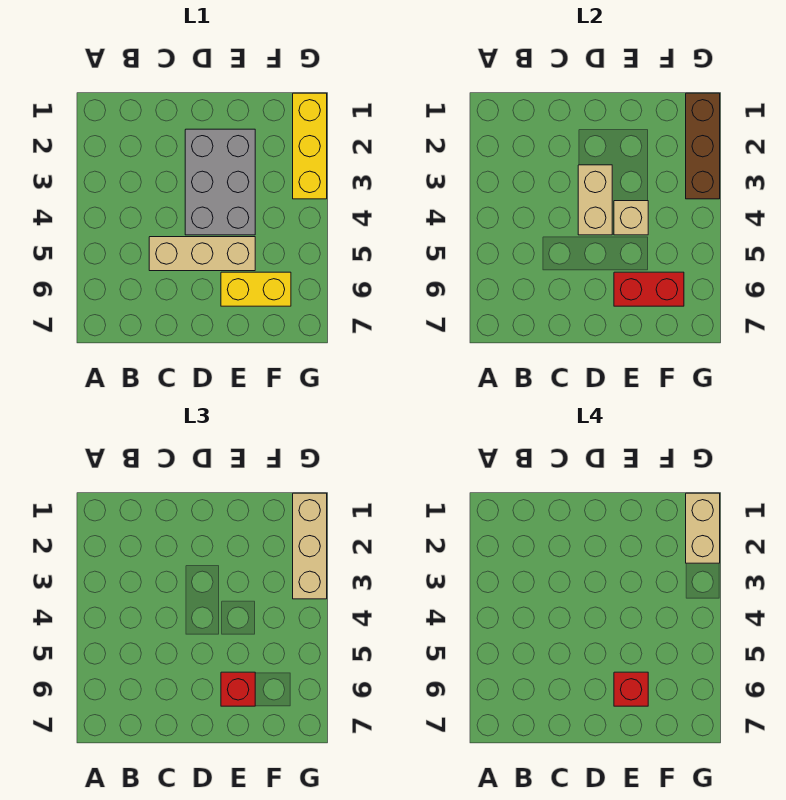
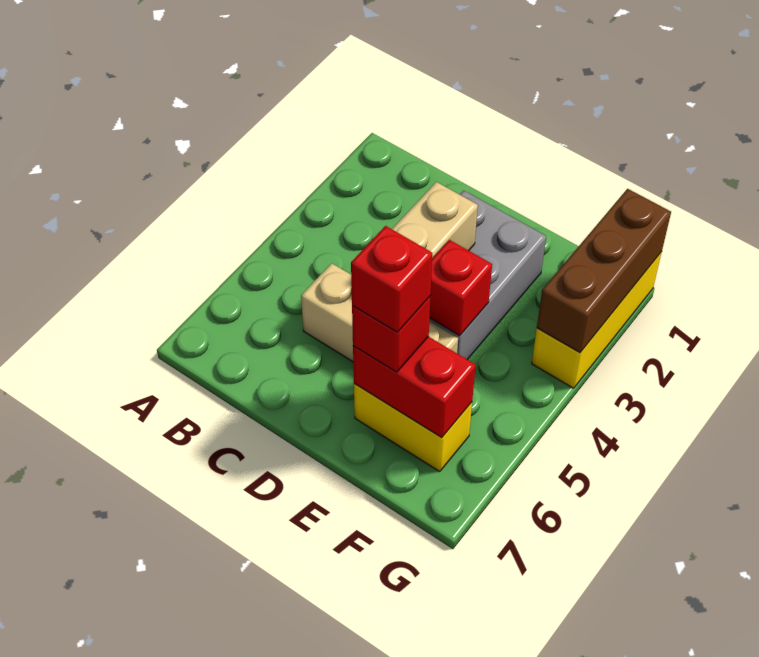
tan 1x1 brick [614,201,648,235] -> red 1x1 brick [430,240,492,336]
tan 1x3 brick [293,493,327,599] -> none
tan 1x2 brick [686,493,720,563] -> none

